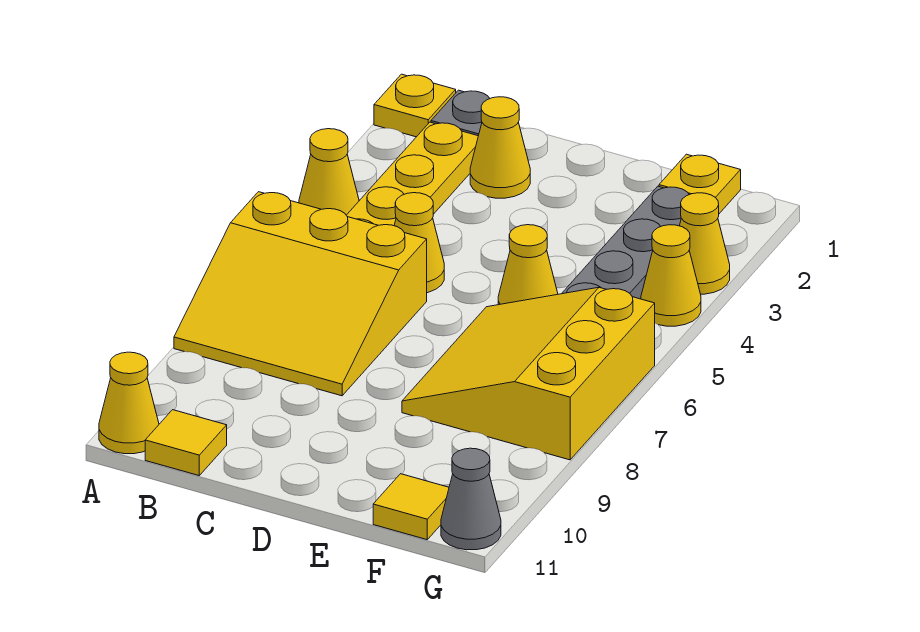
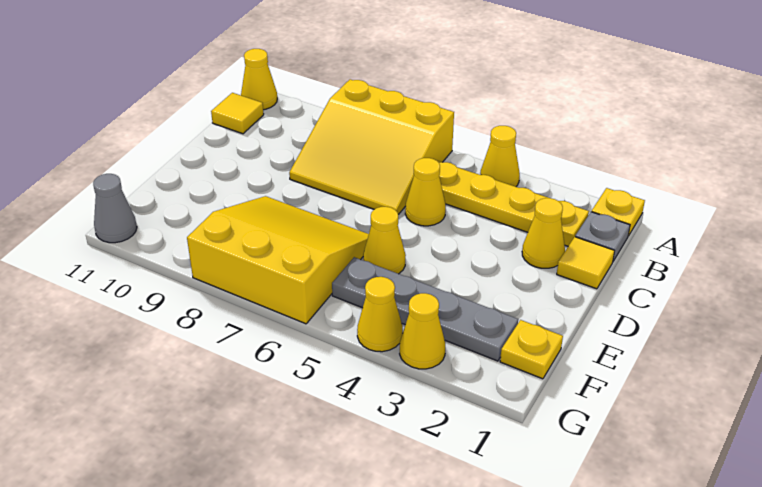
yellow 3x3 slope [174,192,427,396] -> yellow 3x3 slope turned to [289,79,454,215]
yellow 1x1 tile [373,474,449,540] -> yellow 1x1 tile moved to [557,237,614,289]

